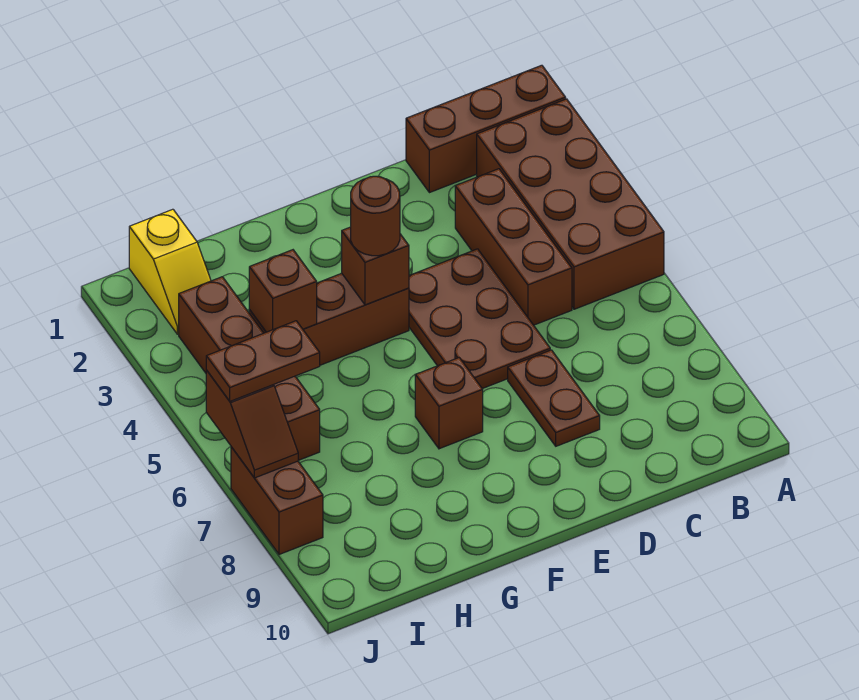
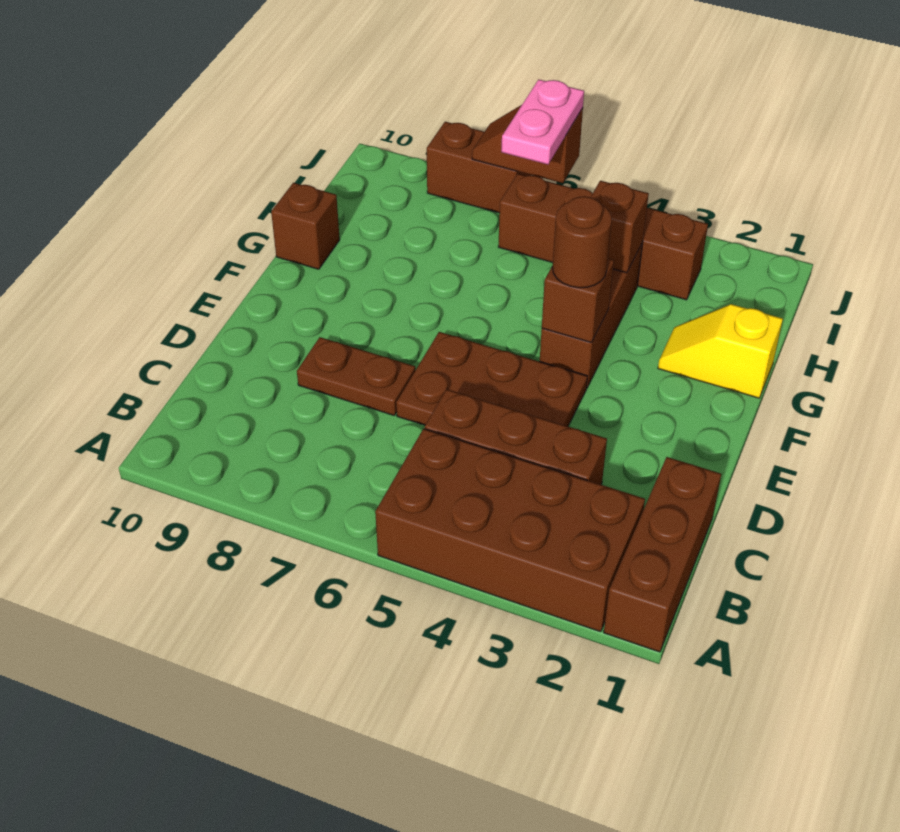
brown 1x1 brick [415,358,483,449] -> brown 1x1 brick moved to [271,183,340,269]
yellow 1x2 slope [129,209,211,334] -> yellow 1x2 slope moved to [658,304,783,398]
brown 1x2 plate [206,321,320,401] -> pink 1x2 plate [501,80,584,164]

